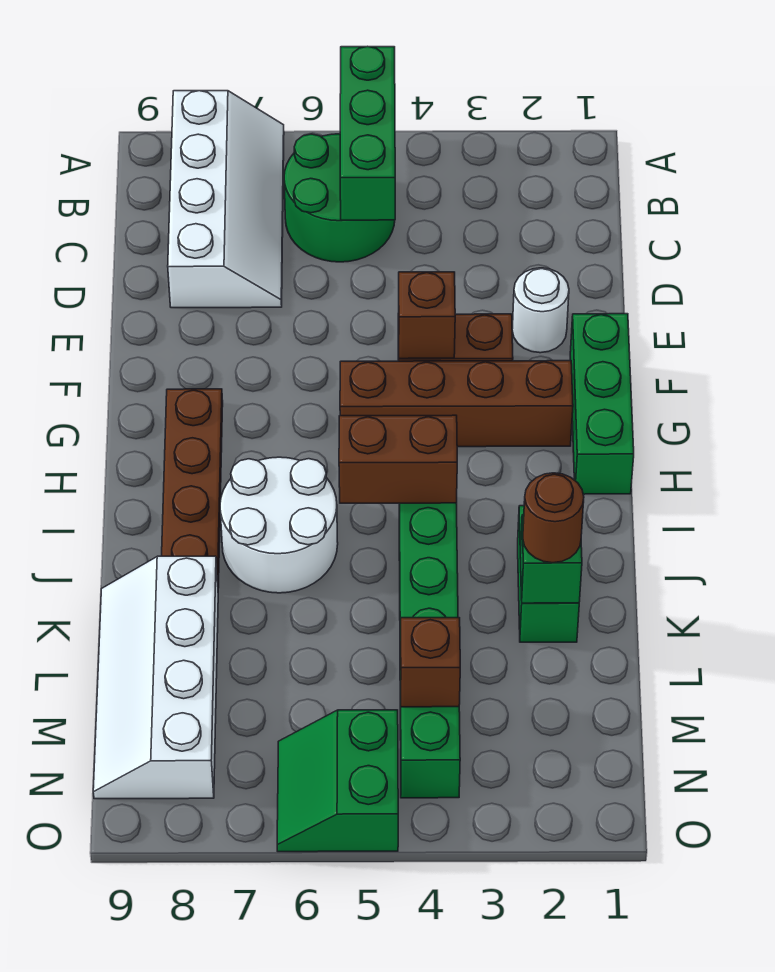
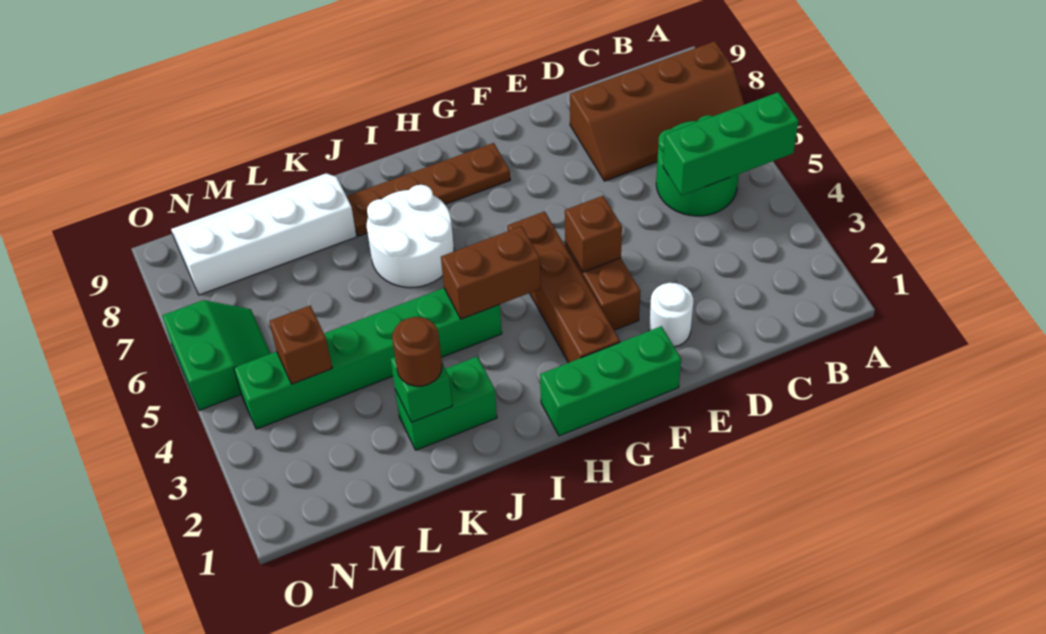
white 2x4 slope [168,91,284,308] -> brown 2x4 slope [570,41,745,181]
brown 1x2 brick [339,415,457,504] -> brown 1x2 brick turned to [441,226,541,319]
green 2x2 slope [277,710,398,852] -> green 2x2 slope turned to [162,300,271,411]

